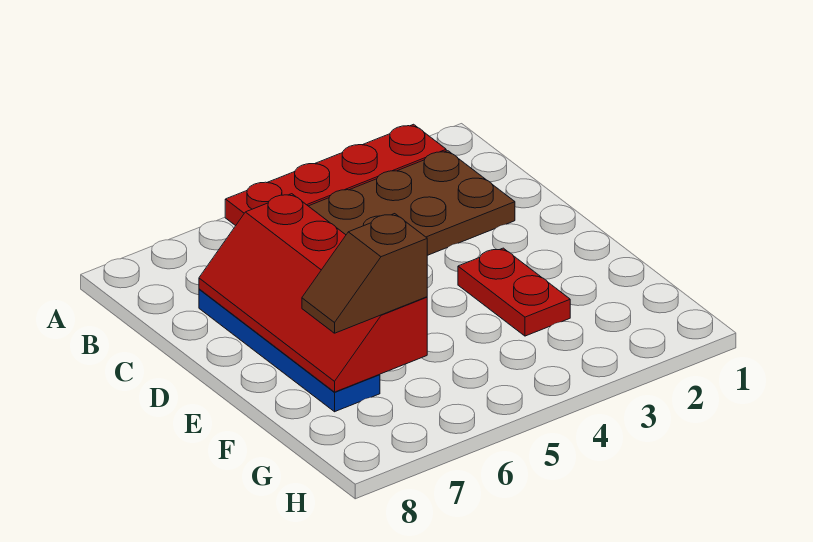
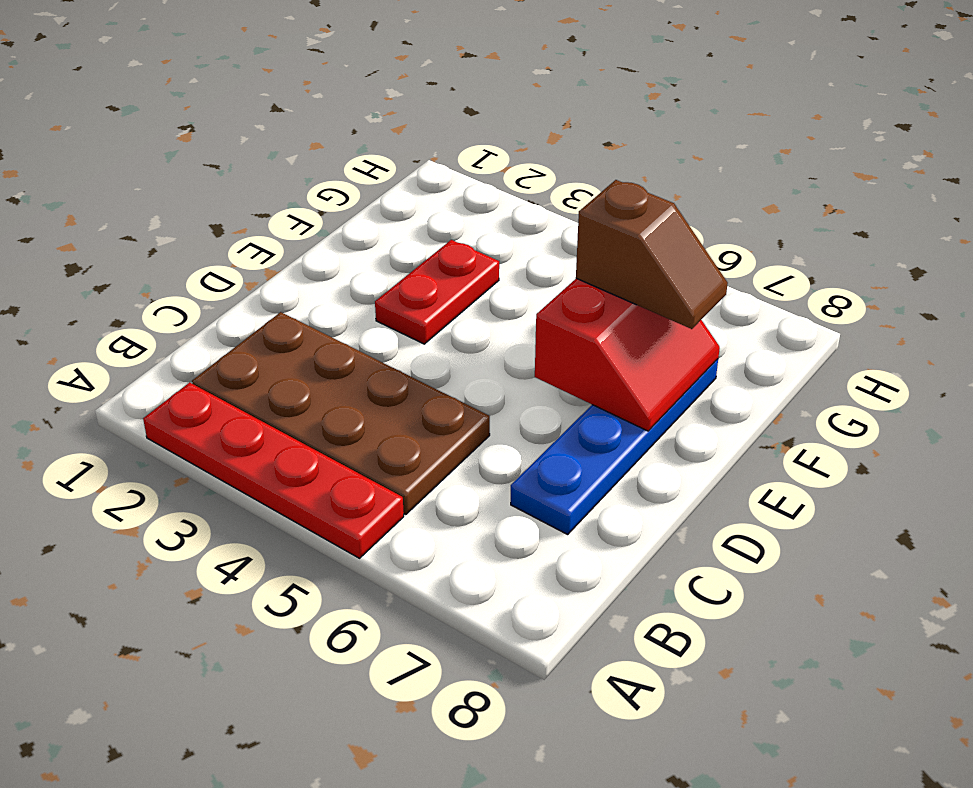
red 2x4 slope [199,194,427,392] -> red 2x2 slope [535,278,720,431]

